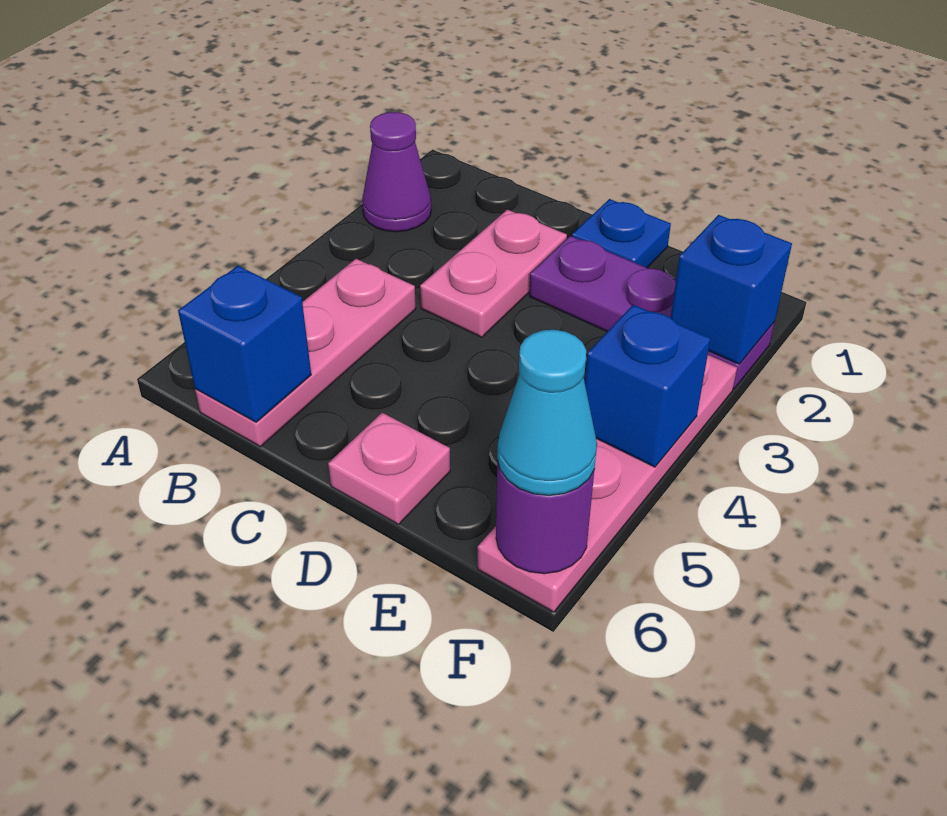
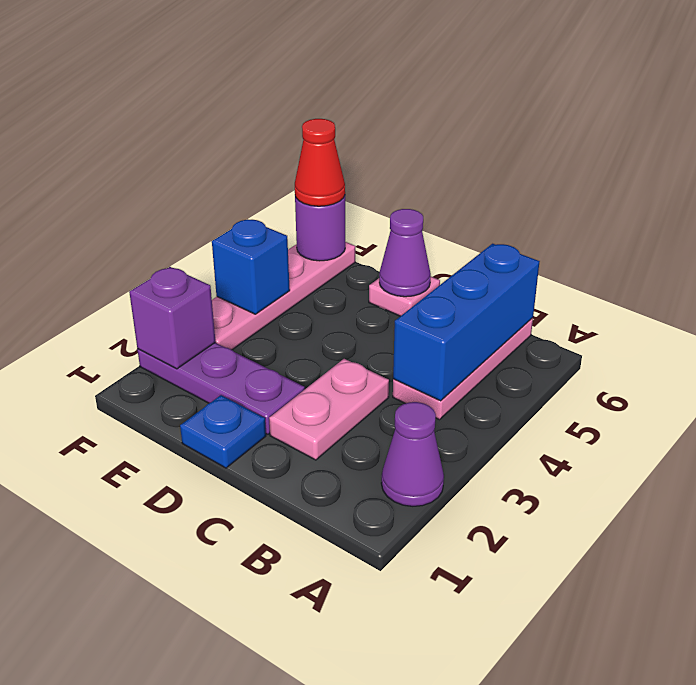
blue 1x1 brick [178,266,311,422] -> blue 1x3 brick [393,244,540,401]
none -> purple 1x1 cone [379,209,431,297]
blue 1x1 brick [671,215,792,364] -> purple 1x1 brick [129,267,216,369]
cyan 1x1 cone [497,330,597,496] -> red 1x1 cone [295,119,345,206]

